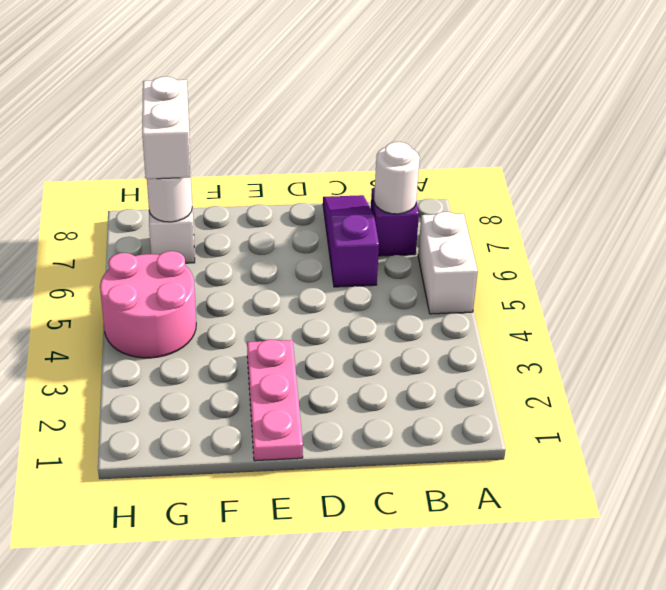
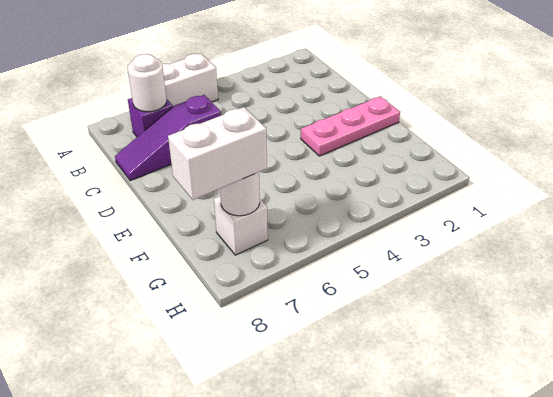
pink 2x2 round brick [100,251,196,358] -> none

